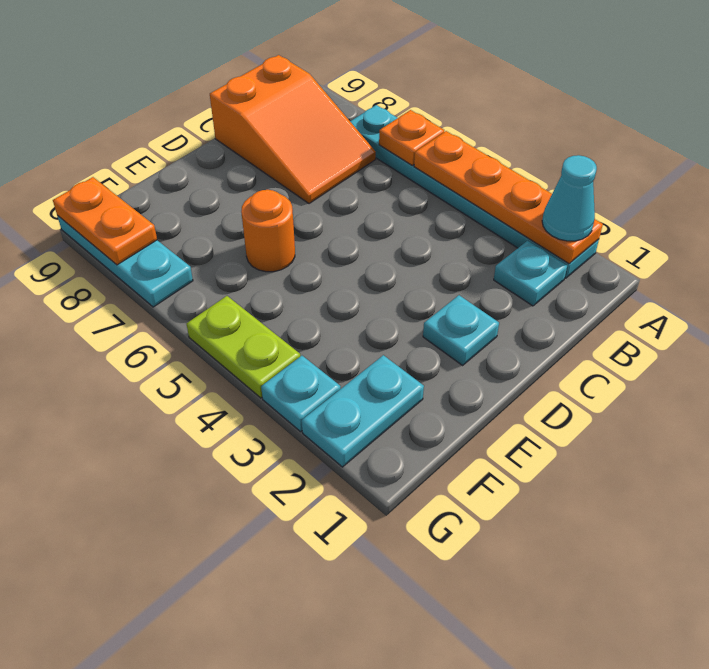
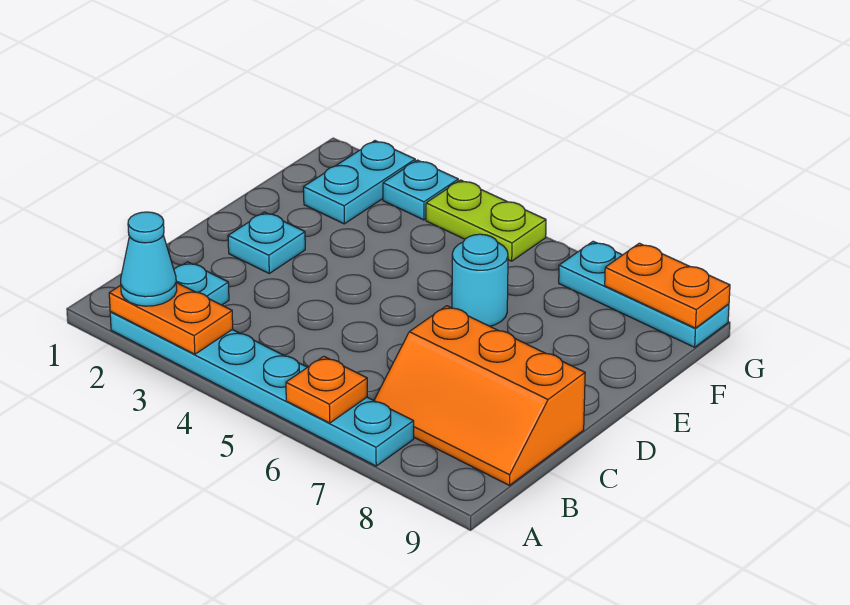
orange 1x4 plate [414,131,603,264] -> orange 1x2 plate [109,283,233,354]
orange 2x3 slope [210,55,376,204] -> orange 2x3 slope turned to [374,306,585,485]
orange 1x1 round brick [241,190,295,272] -> cyan 1x1 round brick [452,234,508,326]

